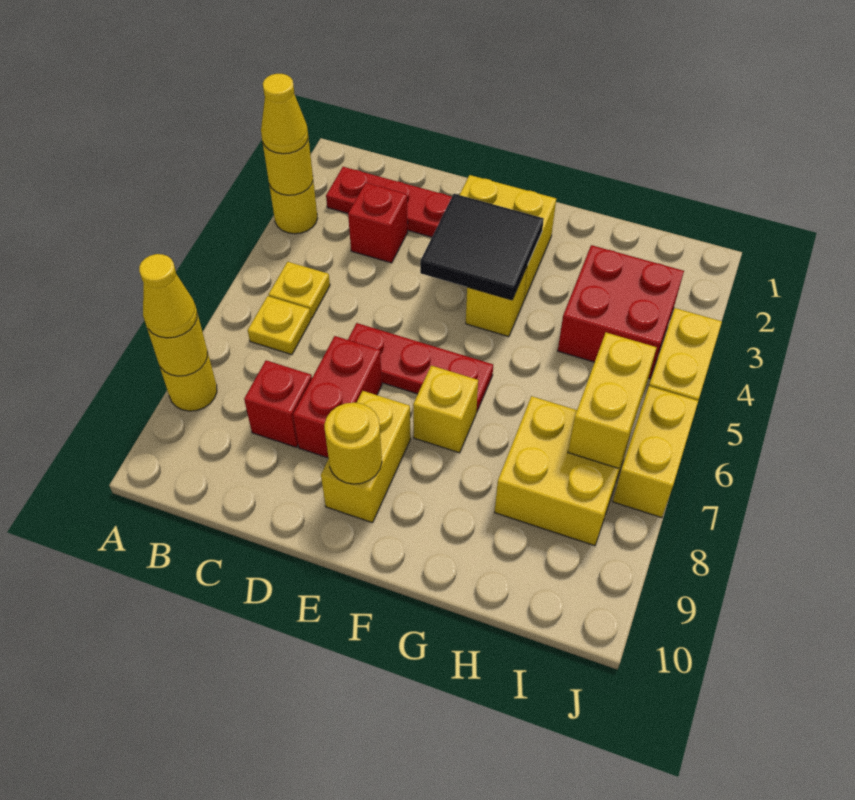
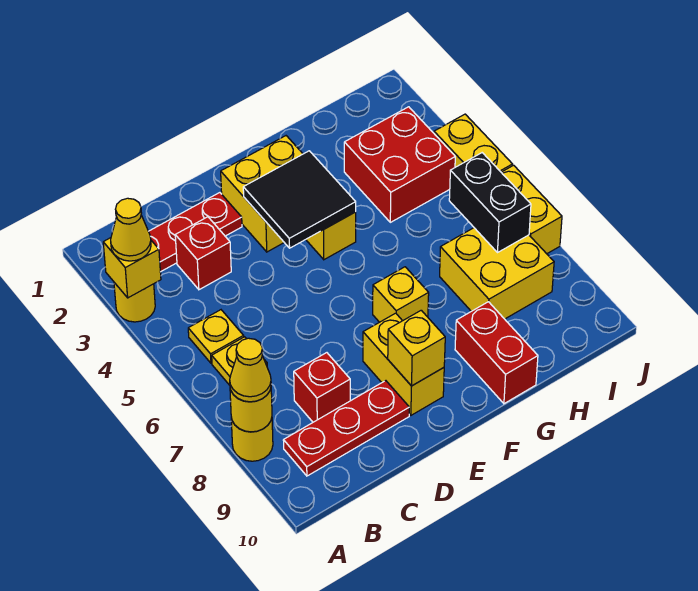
yellow 1x1 round brick [263,138,313,195] -> yellow 1x1 brick [103,238,161,298]
red 1x3 plate [348,323,493,412] -> red 1x3 plate moved to [283,381,409,476]
red 1x2 brick [293,336,382,458] -> red 1x2 brick moved to [455,302,538,404]
yellow 1x1 round brick [324,403,382,484] -> yellow 1x1 brick [388,310,445,386]
yellow 1x2 brick [568,333,657,468] -> black 1x2 brick [449,153,531,252]

